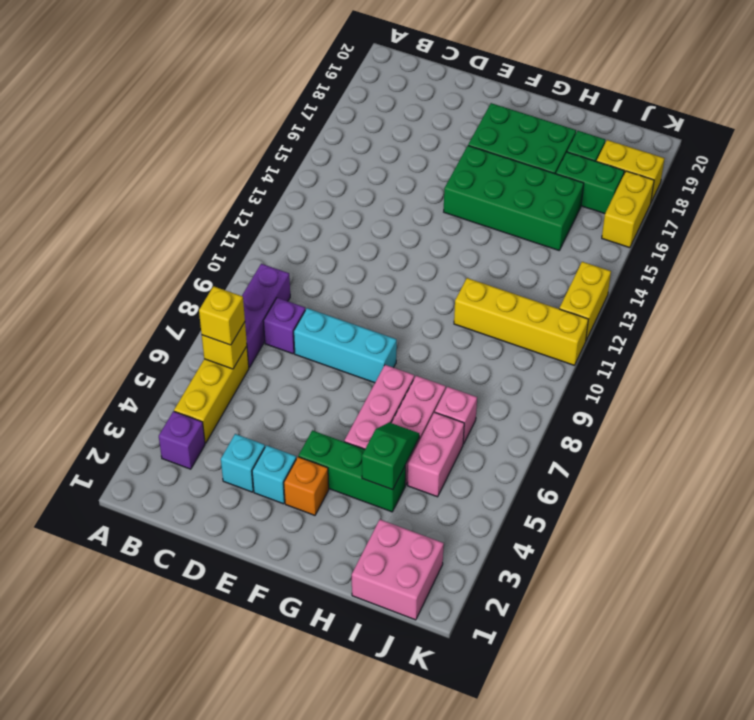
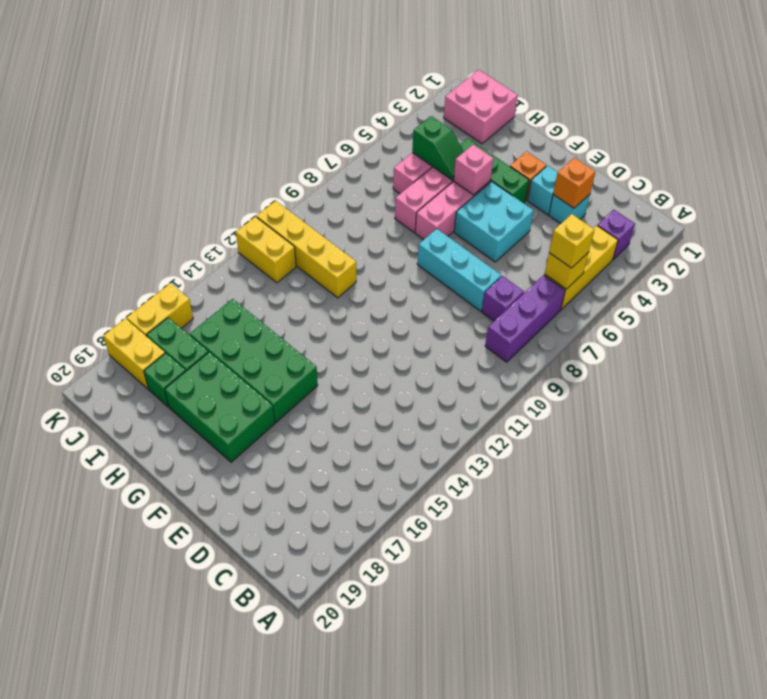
none -> orange 1x1 brick [553,158,596,208]
none -> cyan 2x2 brick [454,181,534,262]
green 1x2 slope [362,422,419,490] -> green 1x2 slope turned to [412,116,464,180]
pink 1x1 brick [435,387,477,444] -> pink 1x1 brick moved to [454,145,494,195]
yellow 1x2 brick [559,262,611,340] -> yellow 1x2 brick turned to [236,217,296,283]

